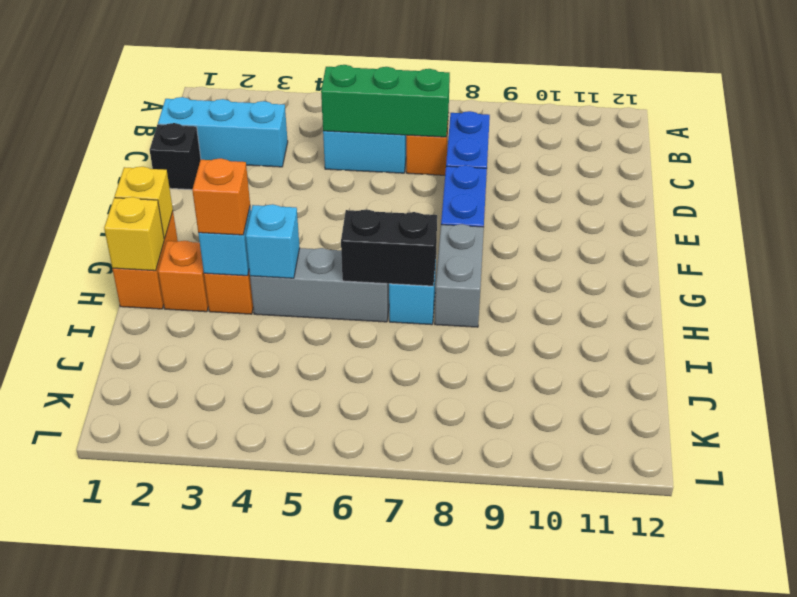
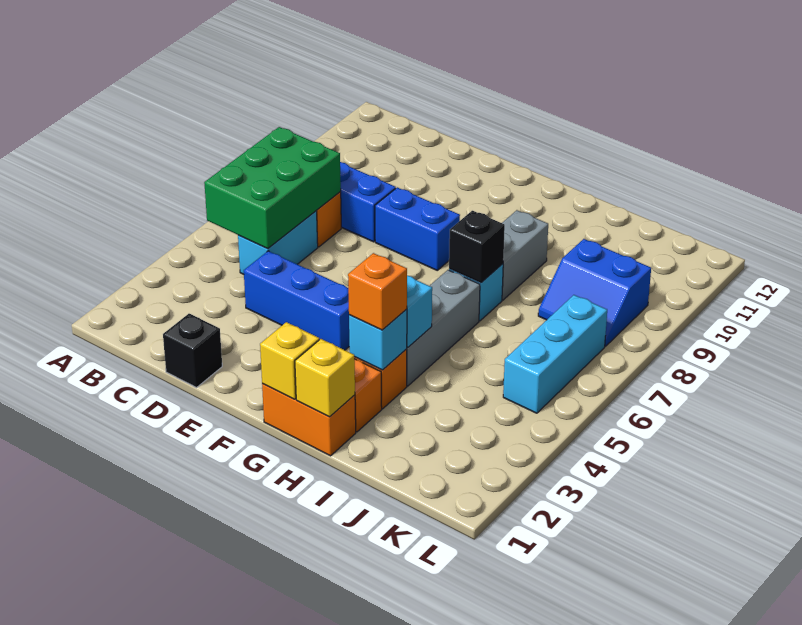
cyan 1x3 brick [158,97,288,167] -> cyan 1x3 brick moved to [503,295,607,413]
green 1x3 brick [321,65,450,137] -> green 2x3 brick [204,127,341,249]
none -> blue 1x3 brick [244,251,349,350]
grey 1x2 brick [435,224,484,327] -> grey 1x2 brick turned to [502,210,548,300]
black 1x2 brick [341,209,437,286] -> black 1x1 brick [449,211,505,283]
none -> blue 2x2 slope [538,239,651,346]

